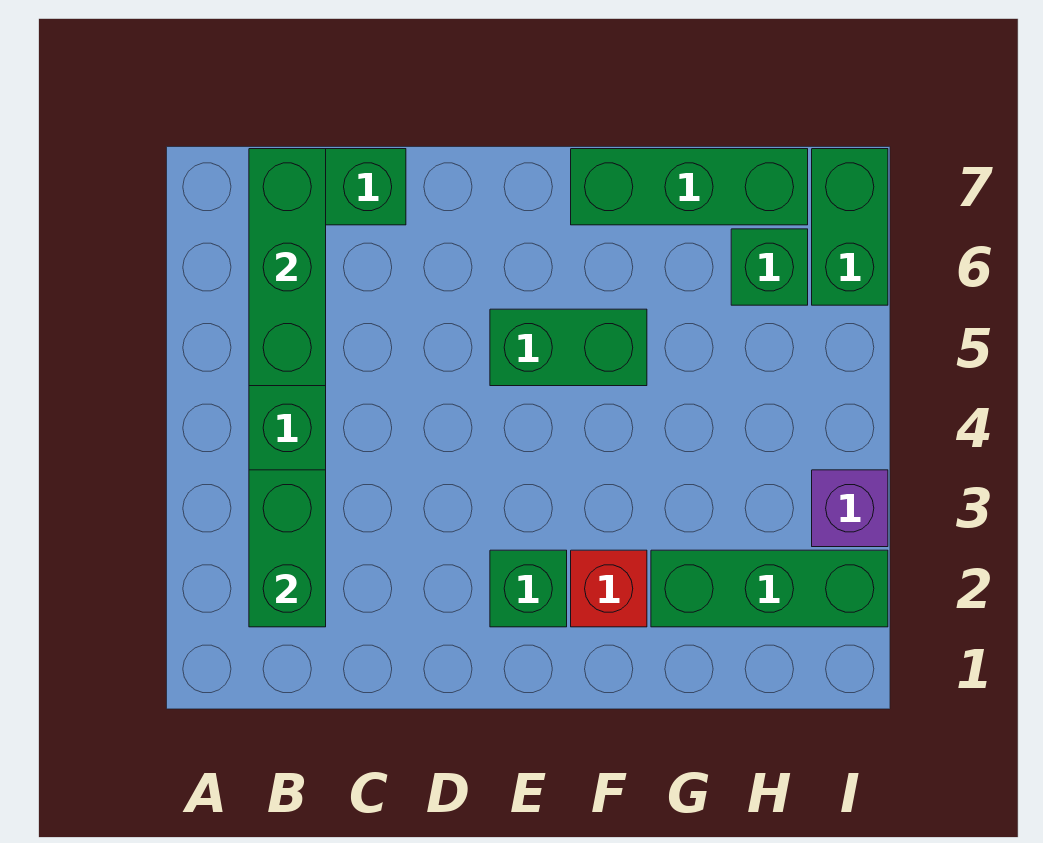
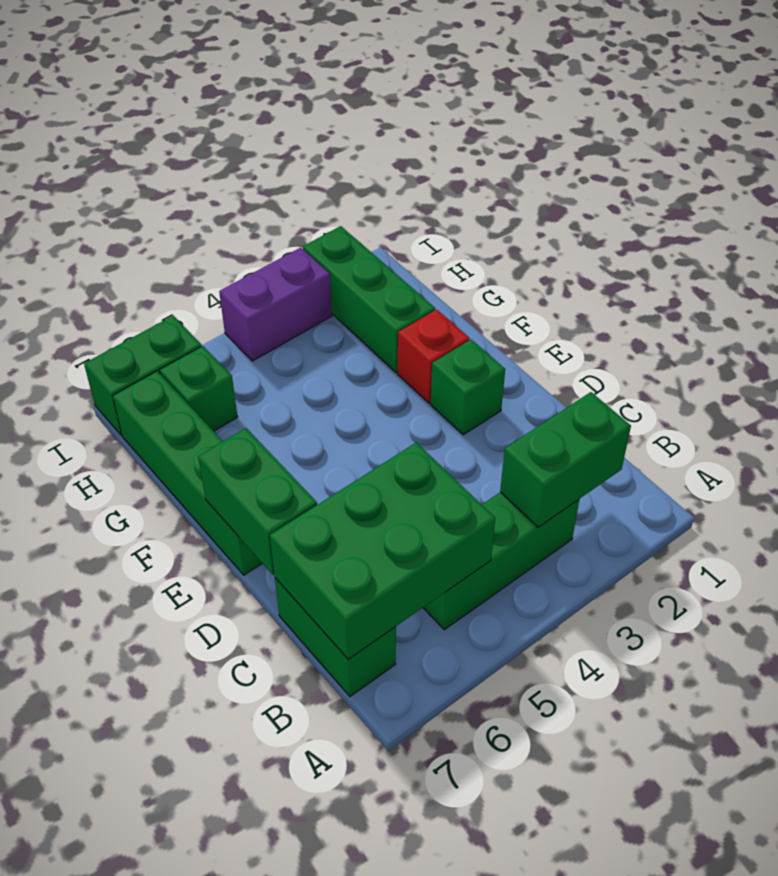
green 1x3 brick [249,149,326,386] -> green 2x3 brick [270,443,495,659]
green 1x2 brick [490,309,647,386] -> green 1x2 brick moved to [198,428,317,575]
green 1x3 brick [571,149,808,225] -> green 1x4 brick [113,371,263,575]
purple 1x1 brick [812,470,888,547] -> purple 1x2 brick [219,248,332,361]

